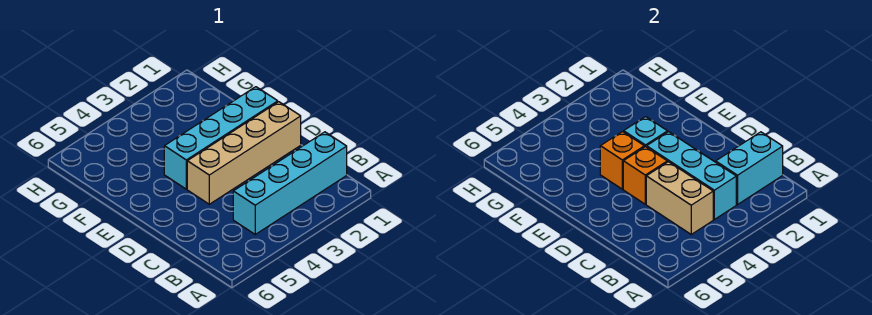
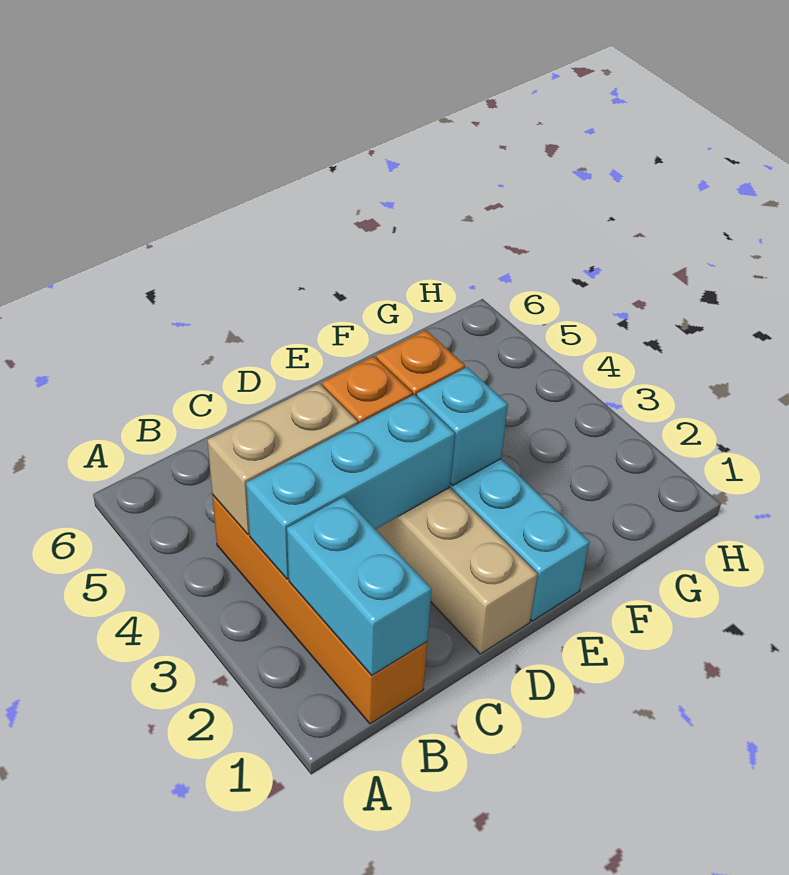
cyan 1x4 brick [233,132,347,234] -> orange 1x4 brick [212,495,427,724]

